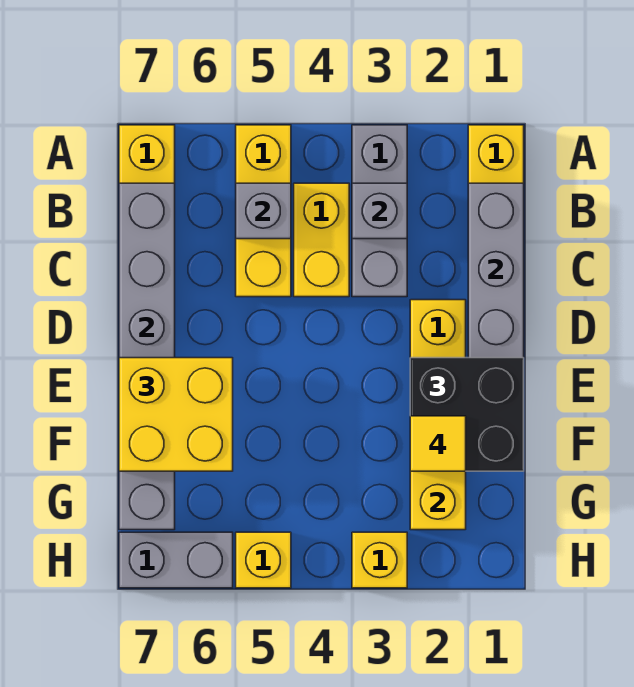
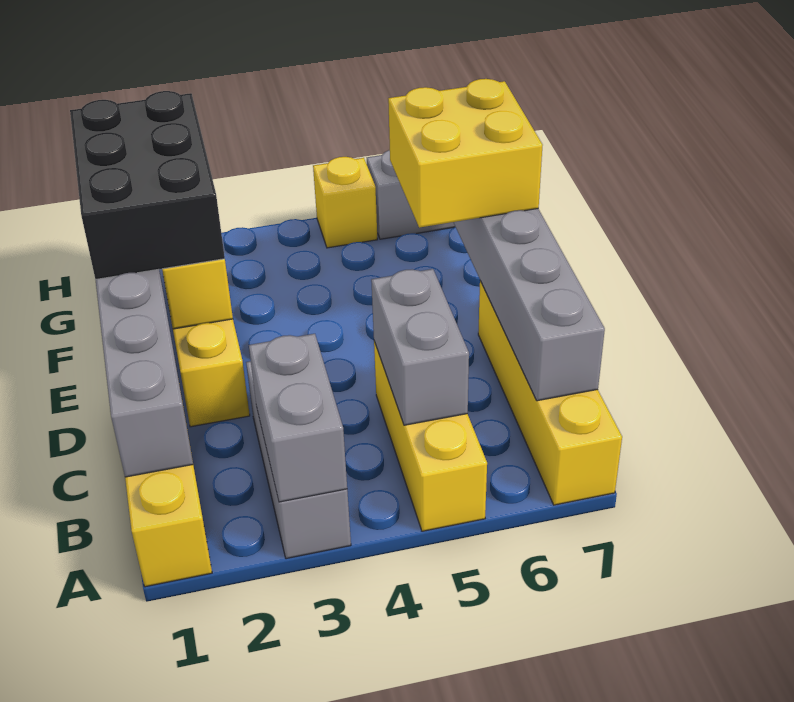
grey 1x1 brick [352,183,407,239] -> grey 1x2 brick [249,334,347,502]
yellow 1x2 brick [294,183,349,297] -> none
grey 1x1 brick [236,183,291,239] -> grey 1x2 brick [371,269,469,425]
black 2x2 brick [410,358,524,471] -> black 2x3 brick [70,91,225,280]
yellow 1x1 tile [410,416,466,471] -> none
yellow 1x1 brick [352,532,407,588] -> none

